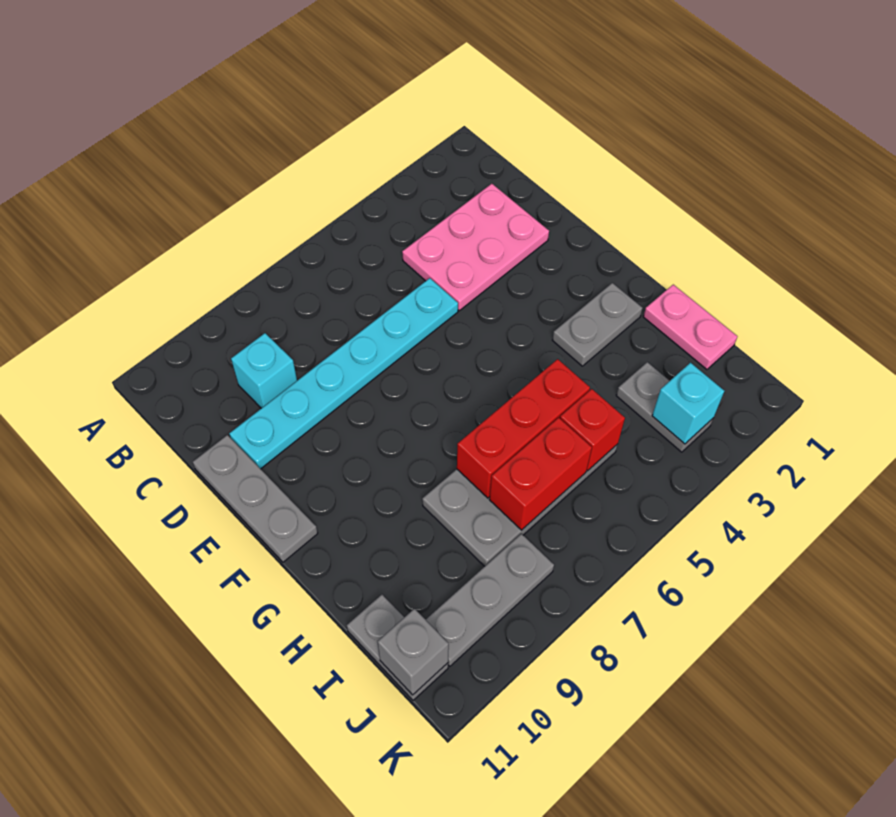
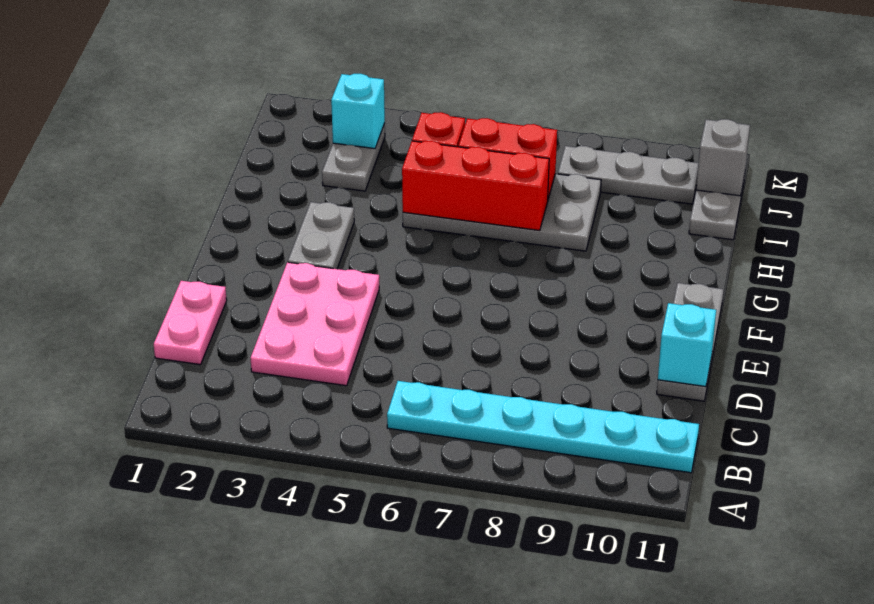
pink 2x3 plate [402,184,549,311] -> pink 2x3 plate turned to [251,262,379,386]
cyan 1x1 brick [231,333,297,408] -> cyan 1x1 brick moved to [658,303,716,387]
cyan 1x6 plate [229,278,458,469] -> cyan 1x6 plate moved to [387,381,699,473]
grey 1x2 plate [552,283,642,366] -> grey 1x2 plate turned to [288,202,354,269]
pink 1x2 plate [643,285,737,369] -> pink 1x2 plate moved to [154,281,227,365]

